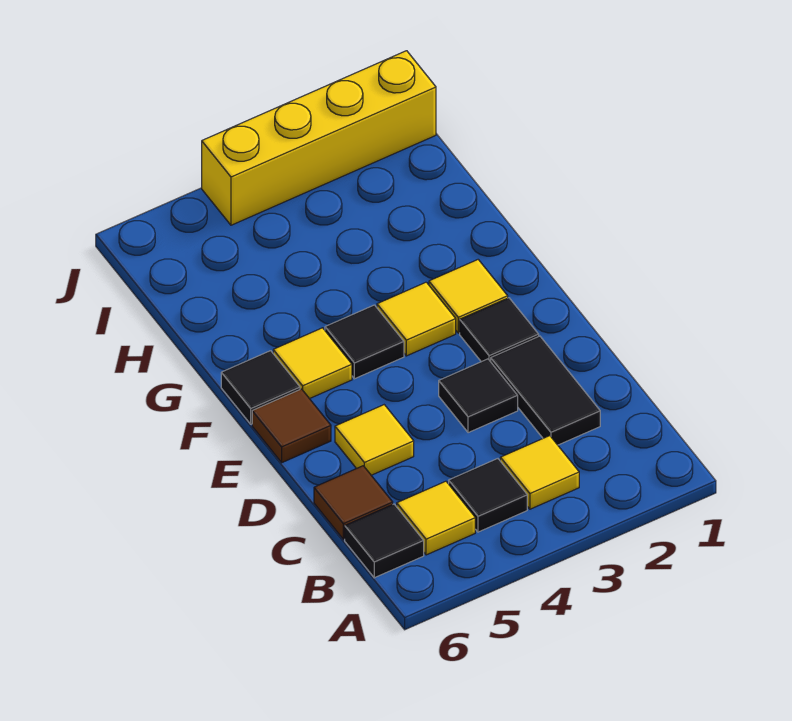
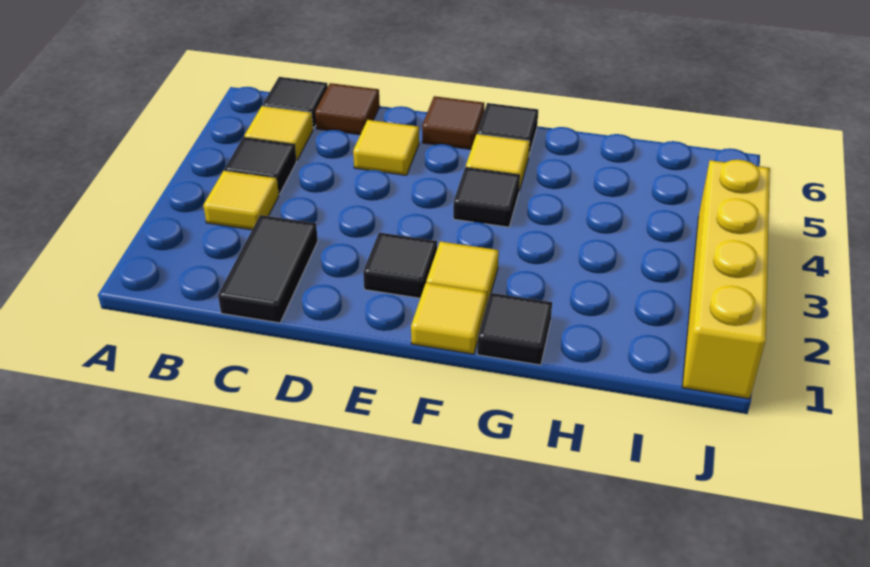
black 1x2 tile [491,336,600,445] -> black 1x2 tile turned to [218,215,318,323]
black 1x1 tile [439,359,518,433] -> black 1x1 tile moved to [477,293,552,365]
yellow 1x1 tile [377,282,456,356] -> yellow 1x1 tile moved to [411,283,487,354]

